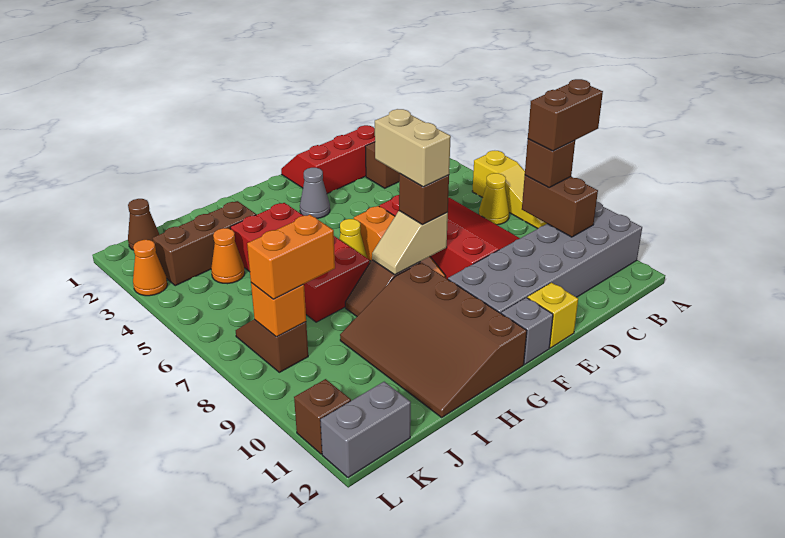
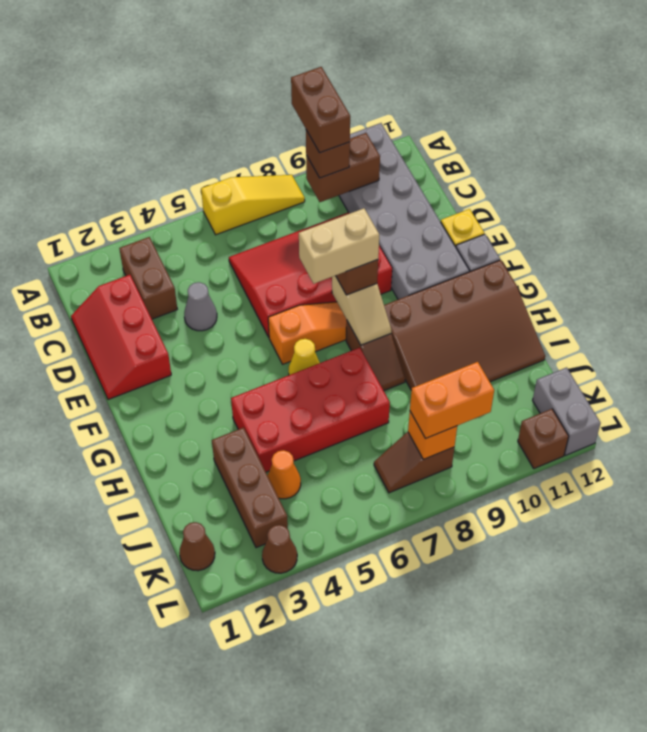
yellow 1x1 cone [479,173,509,225] -> none
grey 1x1 cone [300,168,330,218] -> grey 1x1 cone moved to [184,282,217,331]
orange 1x2 brick [247,215,335,299] -> orange 1x2 brick turned to [410,362,494,439]
orange 1x1 cone [133,240,167,296] -> brown 1x1 cone [262,525,297,573]

